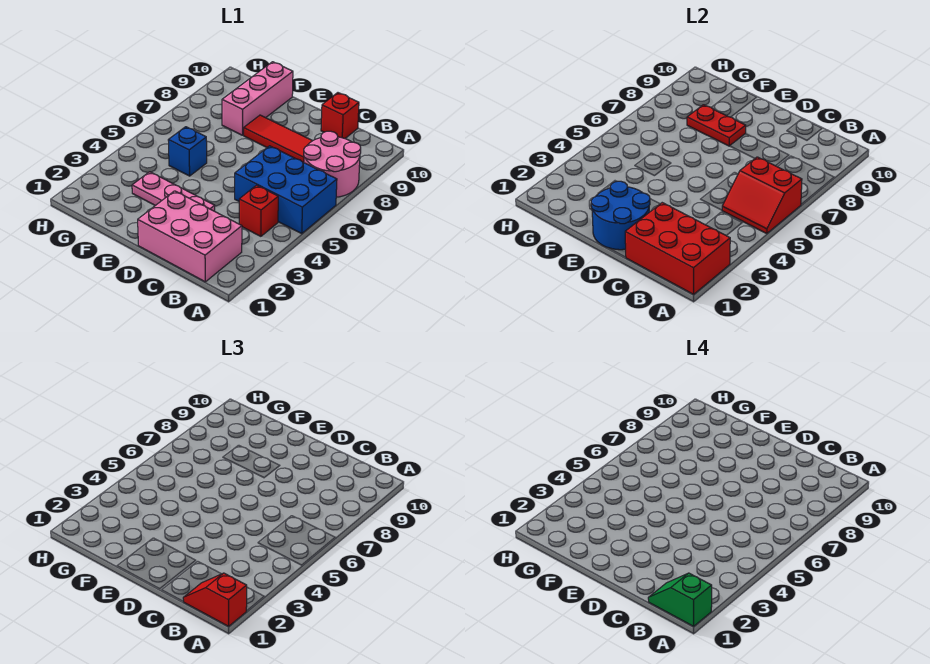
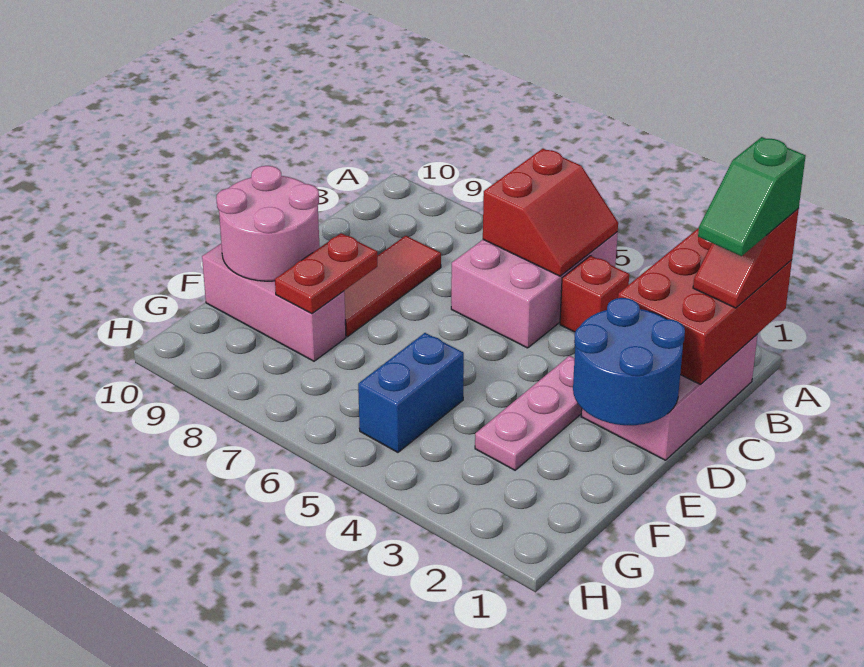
blue 2x3 brick [235,146,337,233] -> pink 2x3 brick [451,232,618,348]
pink 2x2 round brick [304,131,361,197] -> pink 2x2 round brick moved to [216,166,320,281]
red 1x1 brick [321,93,359,138] -> none
blue 1x1 brick [168,127,207,176] -> blue 1x2 brick [358,333,464,452]

